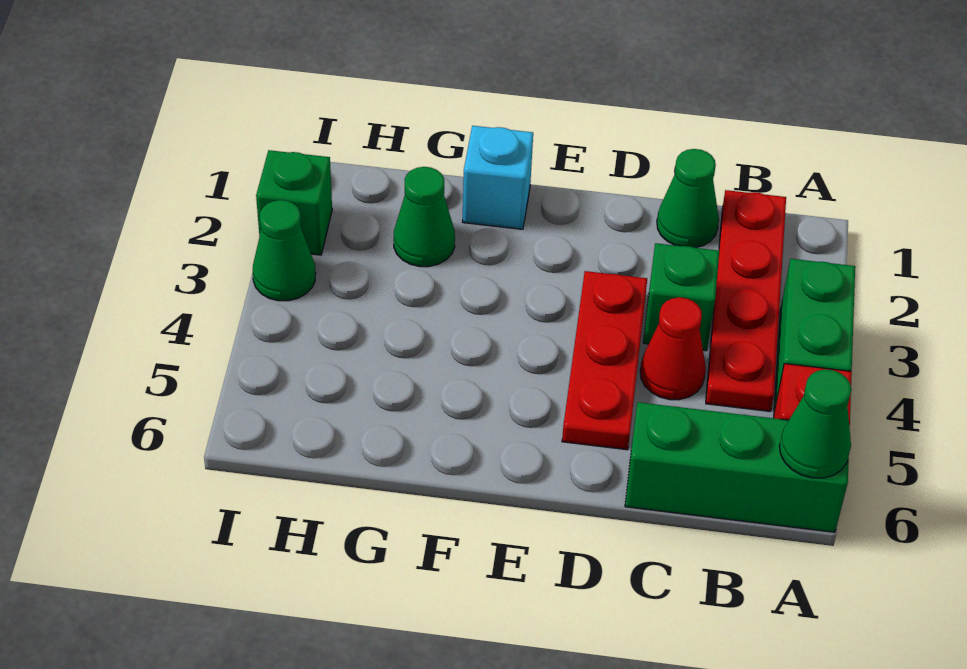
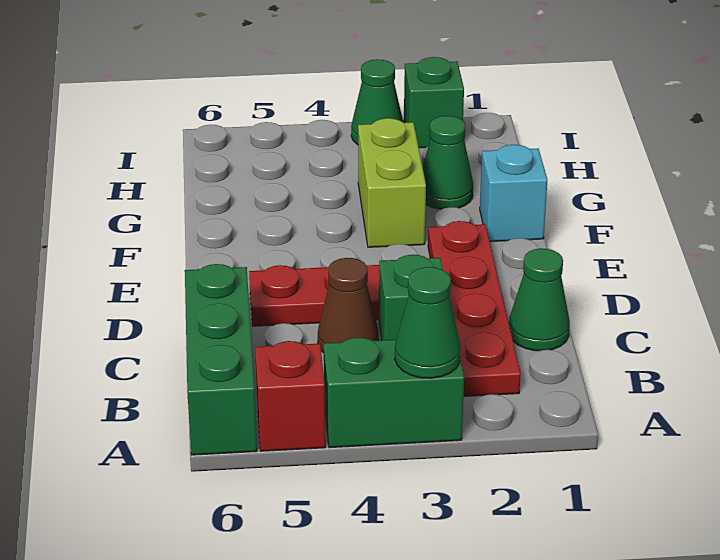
green 1x1 cone [779,369,851,478] -> green 1x1 cone moved to [395,267,461,378]
red 1x4 plate [706,190,786,411] -> red 1x4 plate turned to [428,221,521,396]
red 1x1 cone [640,297,706,400] -> brown 1x1 cone [318,258,379,353]
none -> lime 1x2 brick [358,118,426,247]

